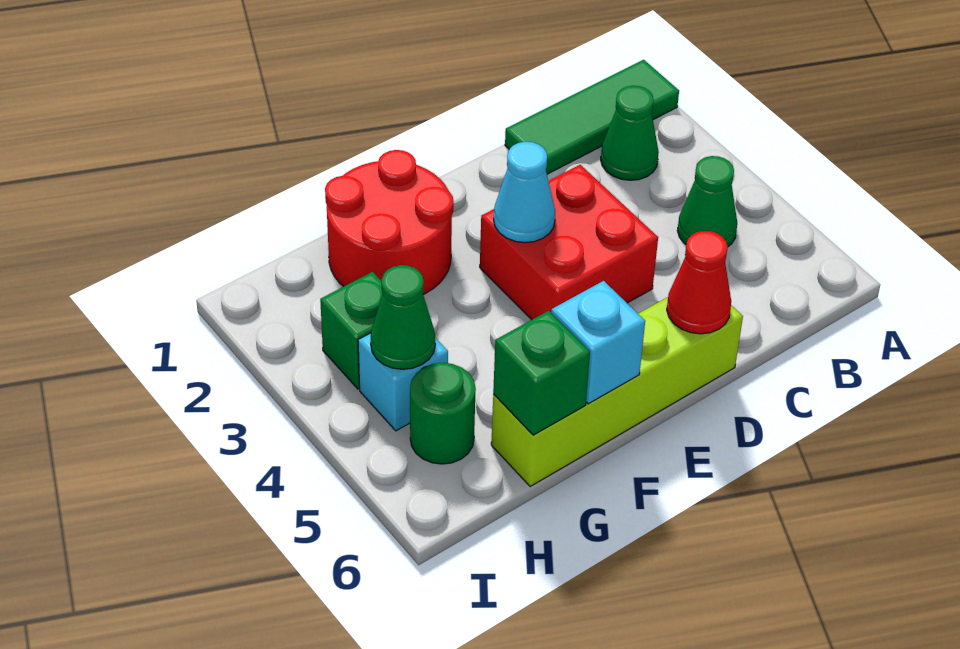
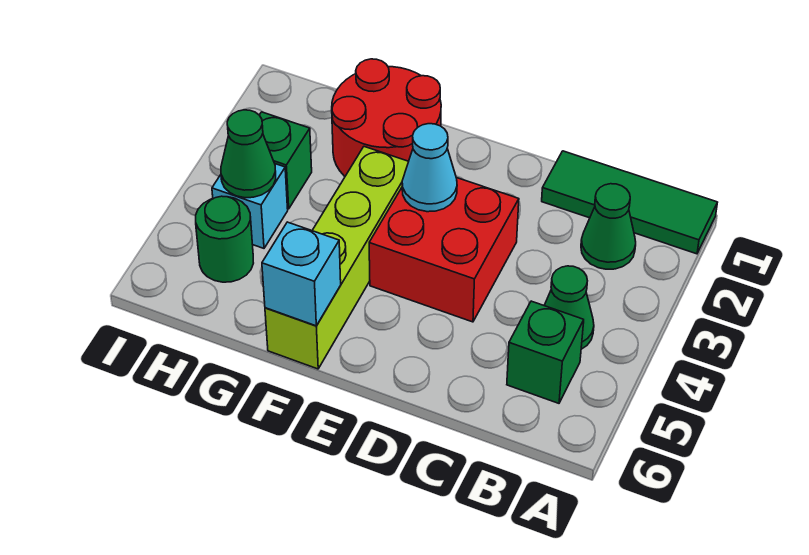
lime 1x4 brick [491,297,743,487] -> lime 1x4 brick turned to [265,147,409,369]
red 1x1 cone [667,231,731,334] -> none
green 1x1 brick [493,311,590,435] -> green 1x1 brick moved to [507,301,584,403]

